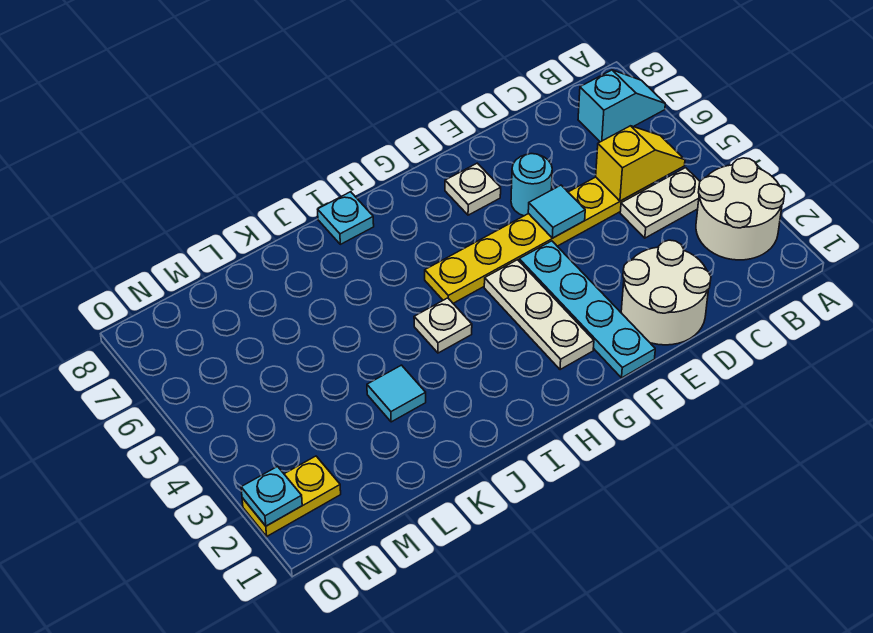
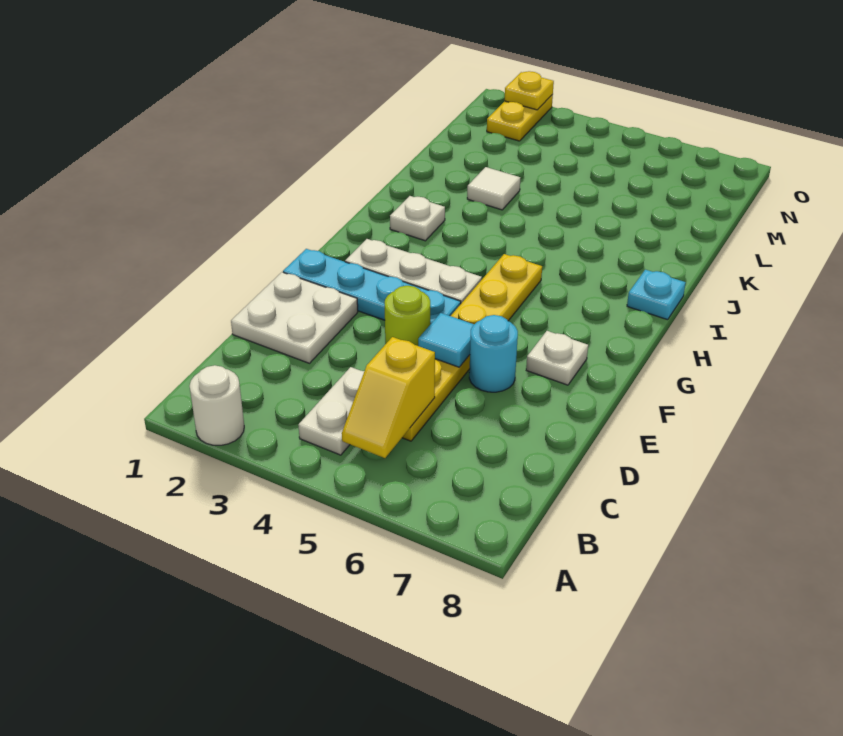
white 2x2 round brick [696,158,785,260] -> white 1x1 round brick [190,365,244,445]
cyan 1x2 slope [578,70,665,142] -> none
white 2x2 round brick [621,240,711,345] -> white 2x2 plate [231,272,358,363]
none -> lime 1x1 round brick [385,286,430,346]
white 1x1 plate [414,298,472,353] -> white 1x1 plate moved to [390,196,445,241]
cyan 1x1 tile [367,365,426,422] -> white 1x1 tile [467,167,520,210]
cyan 1x1 plate [241,467,302,526] -> yellow 1x1 plate [505,71,554,110]

